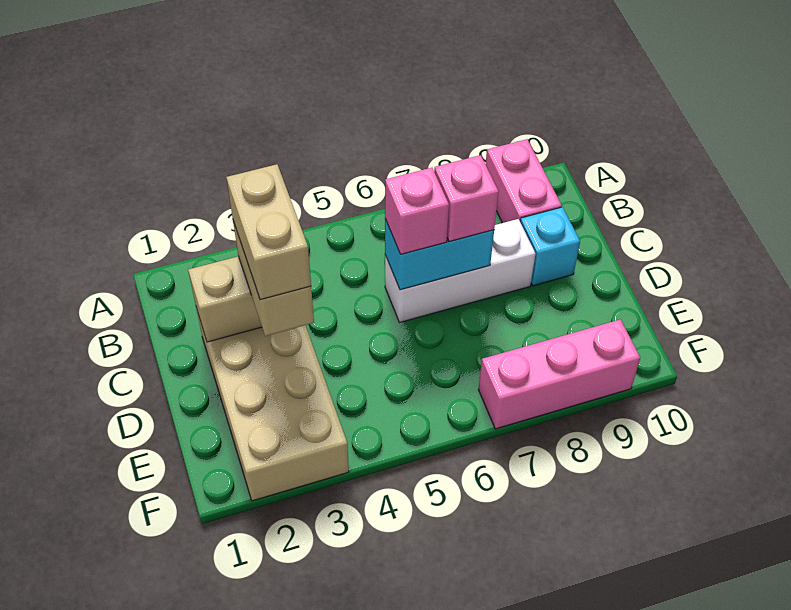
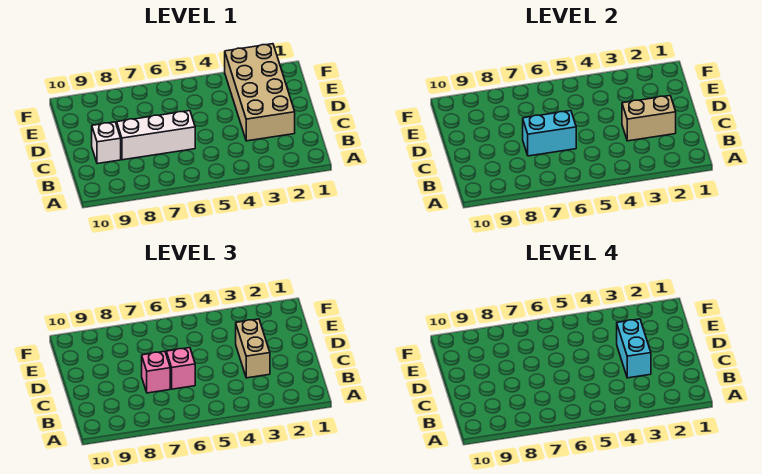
pink 1x2 brick [486,139,562,223] -> none
tan 1x2 brick [226,164,311,300] -> cyan 1x2 brick [617,319,651,378]
cyan 1x1 brick [520,207,580,286] -> white 1x1 brick [92,122,121,164]
pink 1x3 brick [478,319,640,429] -> none

